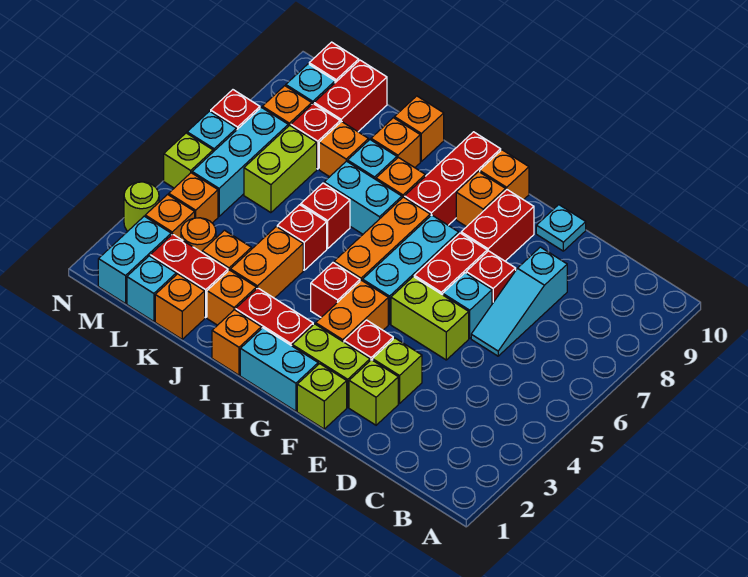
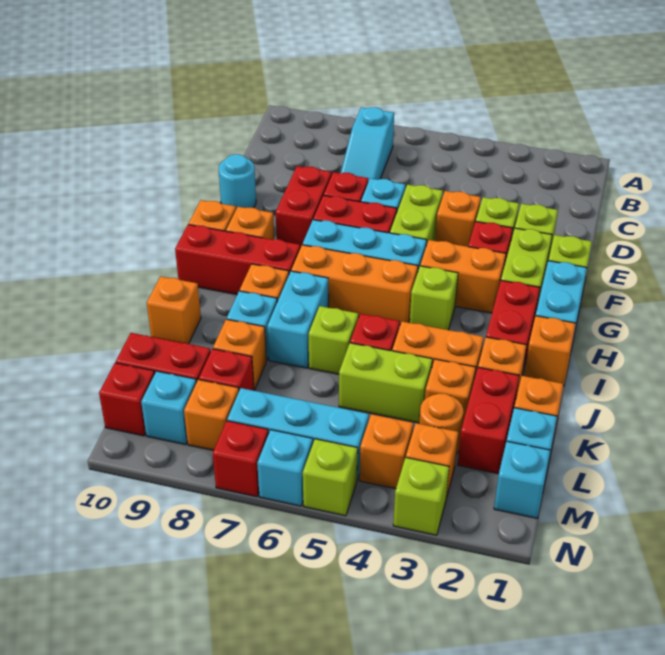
cyan 1x3 slope [471,247,567,356] -> cyan 1x3 slope turned to [341,107,394,182]
cyan 1x1 plate [536,205,586,251] -> cyan 1x1 round brick [219,154,256,209]
red 1x2 brick [461,190,534,261] -> red 1x2 brick turned to [276,166,331,248]
red 1x1 brick [311,263,360,317] -> lime 1x1 brick [410,266,458,330]
red 1x1 brick [301,183,350,248] -> lime 1x1 brick [309,306,358,374]
orange 1x1 brick [371,118,420,168] -> orange 1x1 brick moved to [435,191,481,247]
lime 1x2 brick [244,125,317,213] -> lime 1x2 brick moved to [339,343,432,423]
cyan 1x2 brick [98,216,171,304] -> cyan 1x1 brick [494,441,550,518]
lime 1x1 round brick [124,182,159,231] -> lime 1x1 brick [393,457,449,535]

